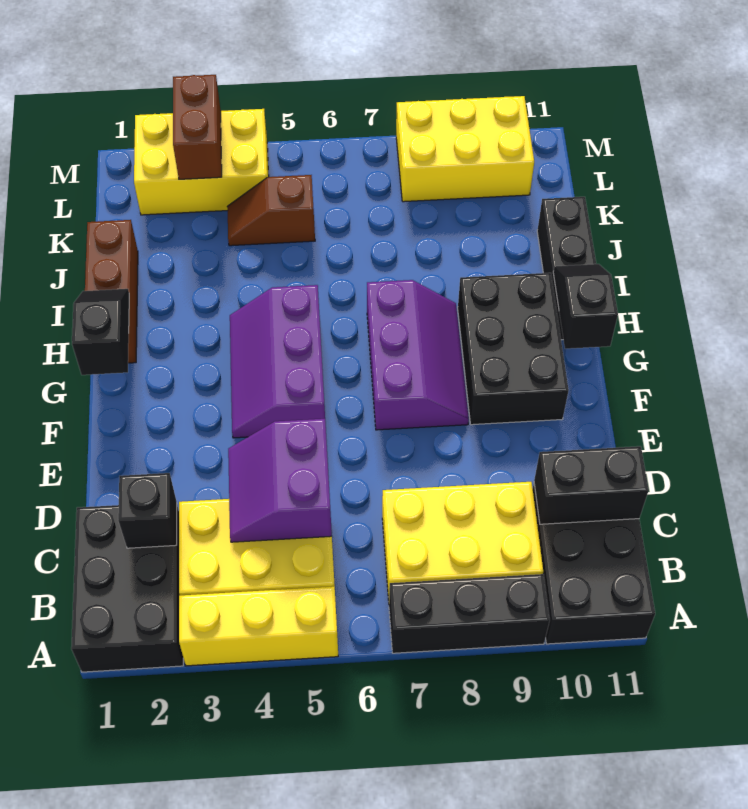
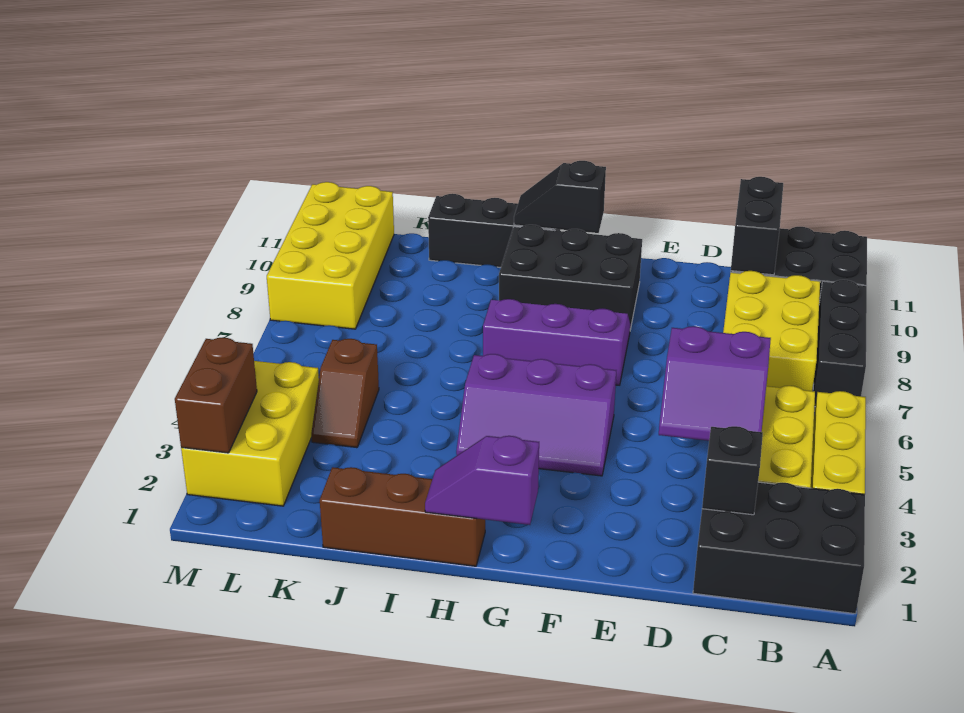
black 1x2 slope [72,289,129,375] -> purple 1x2 slope [425,436,539,525]
brown 1x2 brick [173,75,222,179] -> brown 1x2 brick turned to [175,338,257,453]
yellow 2x3 brick [396,96,534,202] -> yellow 2x4 brick [267,182,394,329]

